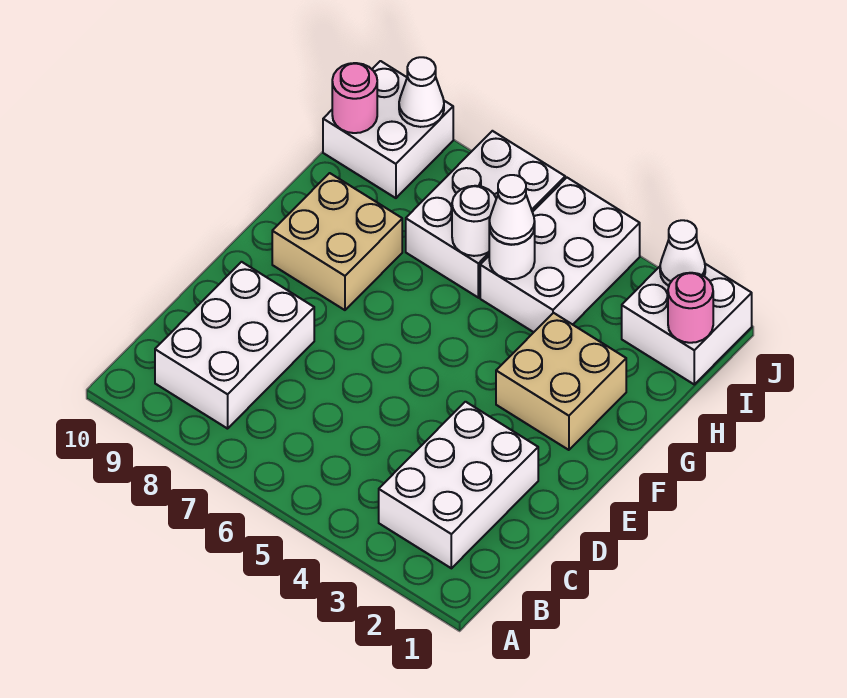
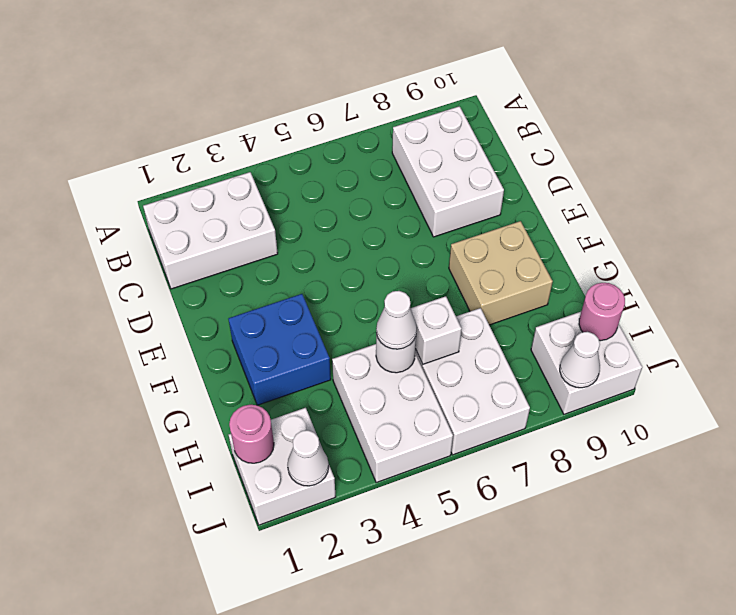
white 2x3 brick [379,402,538,568] -> white 2x3 brick turned to [143,172,278,289]
tan 2x2 brick [496,313,626,450] -> blue 2x2 brick [228,294,331,405]
white 1x1 round brick [452,186,496,256] -> white 1x1 brick [410,296,462,364]

